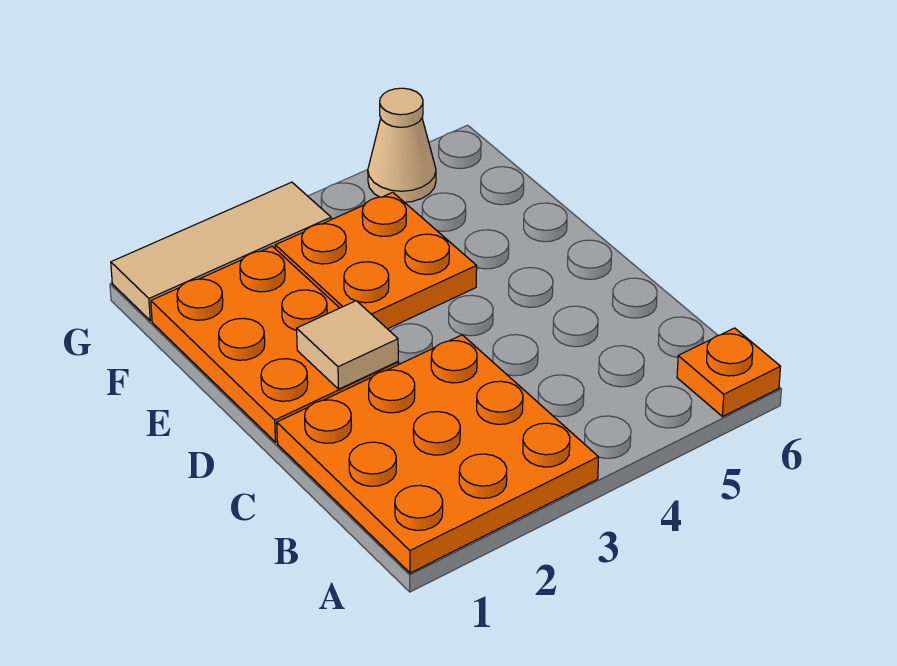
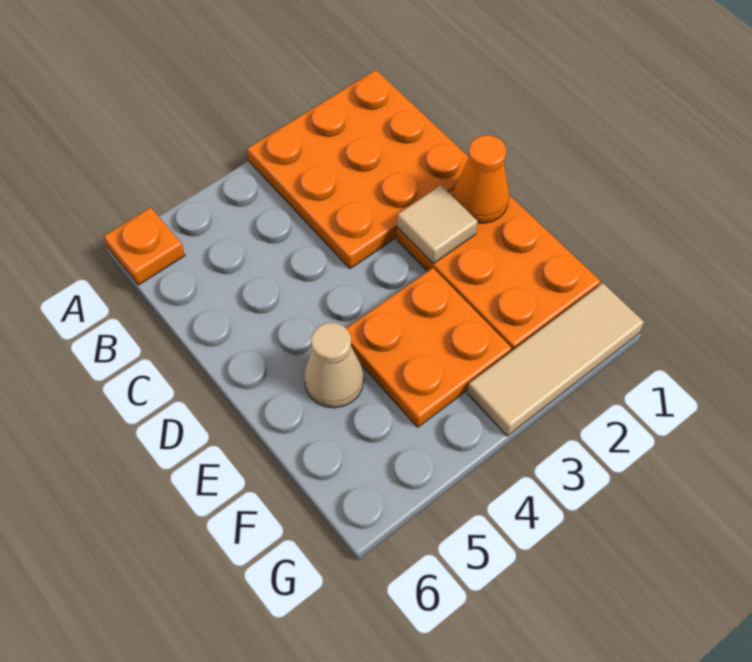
none -> orange 1x1 cone [454,135,509,223]
tan 1x1 cone [368,88,436,202] -> tan 1x1 cone moved to [304,322,364,408]

